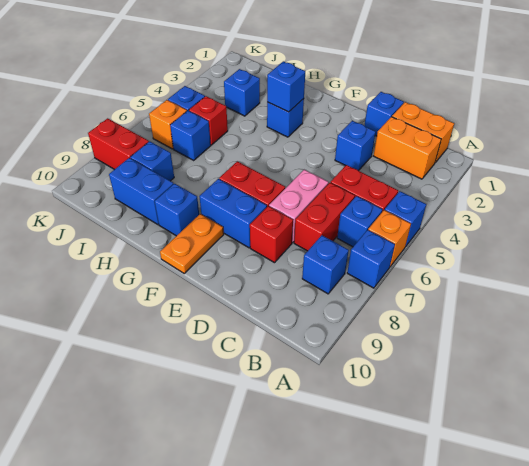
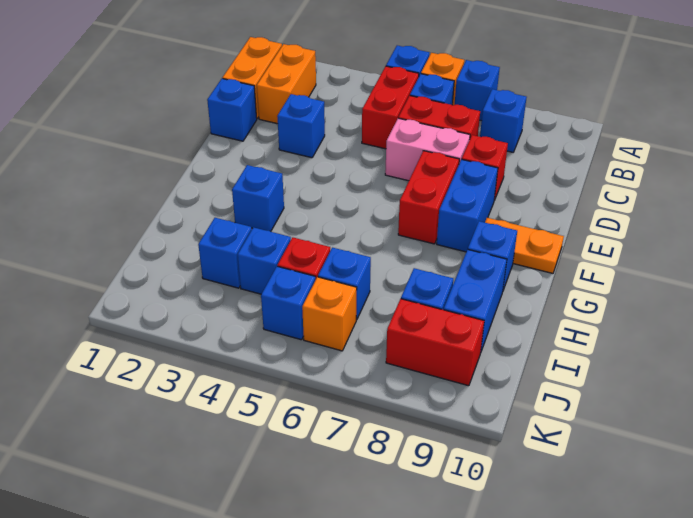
blue 1x1 brick [267,61,305,112] -> blue 1x1 brick moved to [238,227,291,294]
red 1x2 brick [88,118,149,170] -> red 1x2 brick turned to [386,299,484,386]

